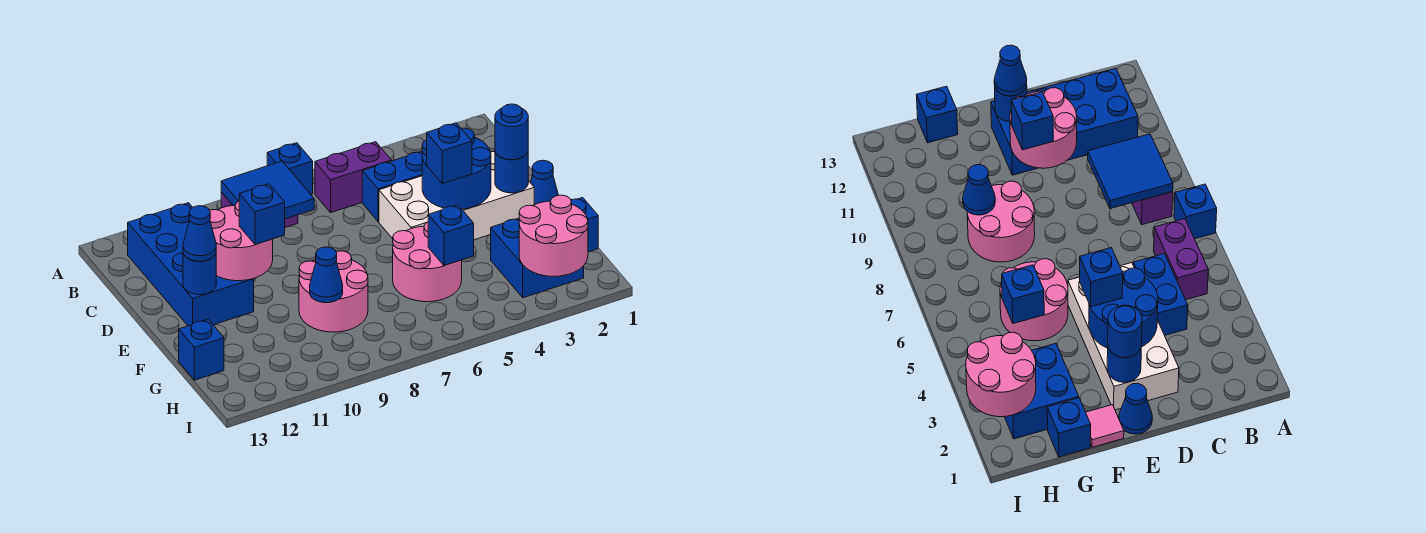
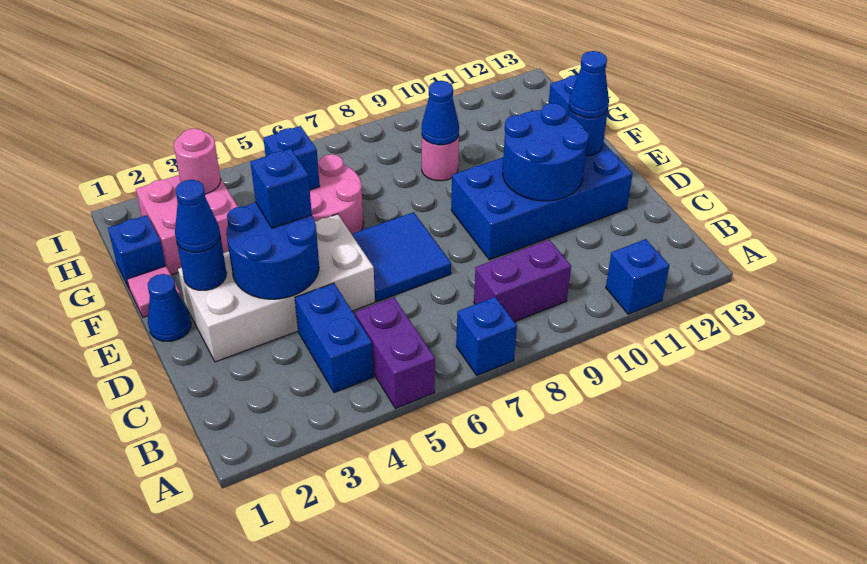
purple 1x2 brick [315,142,391,212] -> purple 1x2 brick turned to [355,298,435,408]
blue 2x2 tile [221,161,314,219] -> blue 2x2 tile moved to [352,212,451,302]
blue 2x4 brick [128,203,254,326] -> blue 2x4 brick turned to [451,142,633,260]
blue 1x2 brick [362,151,423,222] -> blue 1x2 brick turned to [295,283,373,393]
pink 2x2 round brick [210,201,273,281] -> blue 2x2 round brick [503,103,589,201]
blue 1x1 round brick [495,104,528,160] -> blue 1x1 cone [175,180,220,252]
blue 1x1 brick [239,184,285,245] -> blue 1x1 brick moved to [606,239,670,314]
pink 2x2 round brick [299,251,368,332] -> pink 1x1 round brick [422,136,459,181]
blue 2x2 brick [491,218,584,298] -> pink 2x2 brick [136,175,238,275]
pink 2x2 round brick [519,195,588,276] -> pink 1x1 round brick [174,128,221,194]

